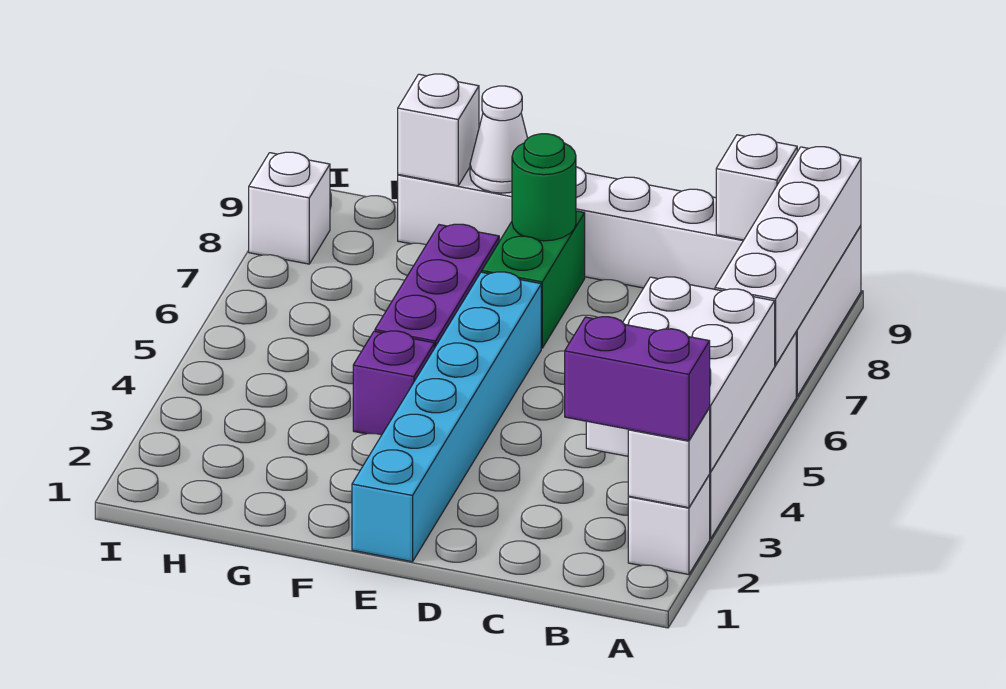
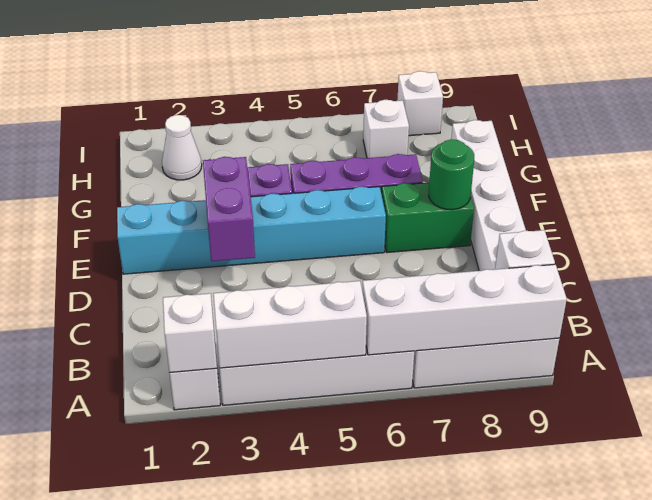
purple 1x2 brick [565,317,710,441] -> purple 1x2 brick moved to [203,157,255,261]
white 2x3 brick [586,277,775,472] -> white 1x3 brick [213,281,367,368]
white 1x1 cone [470,86,528,193] -> white 1x1 cone moved to [162,115,202,180]
white 1x1 brick [398,74,479,186] -> white 1x1 brick moved to [363,100,409,158]

